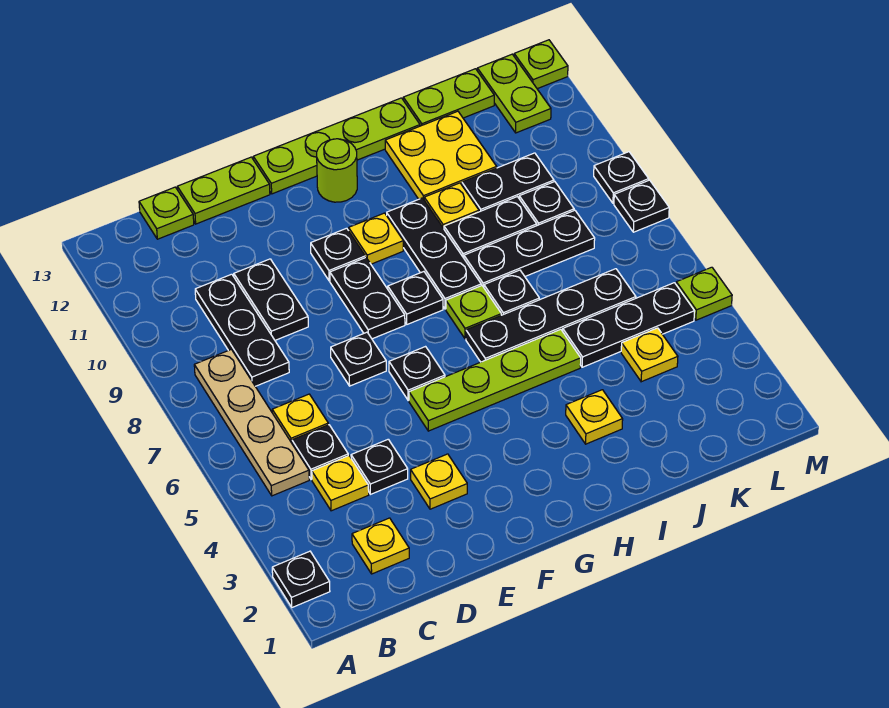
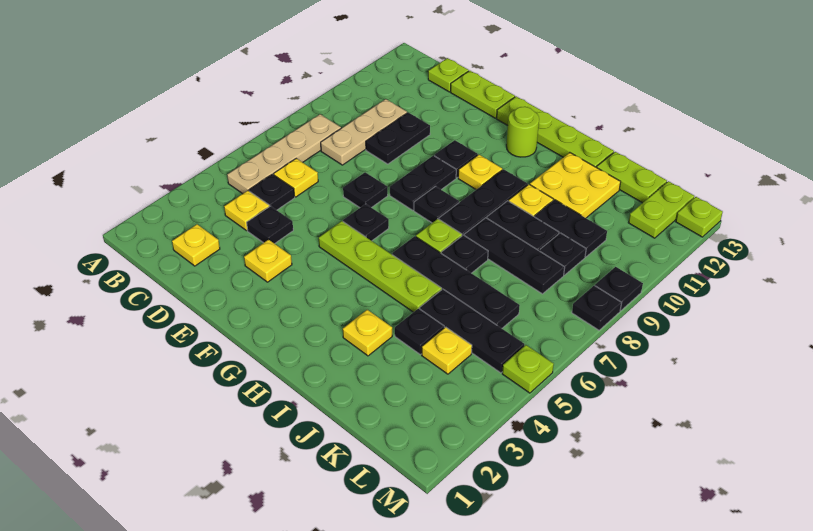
black 1x1 plate [272,551,330,607] -> black 1x1 plate moved to [395,308,444,354]
black 1x3 plate [195,274,289,386] -> tan 1x3 plate [321,99,407,165]

